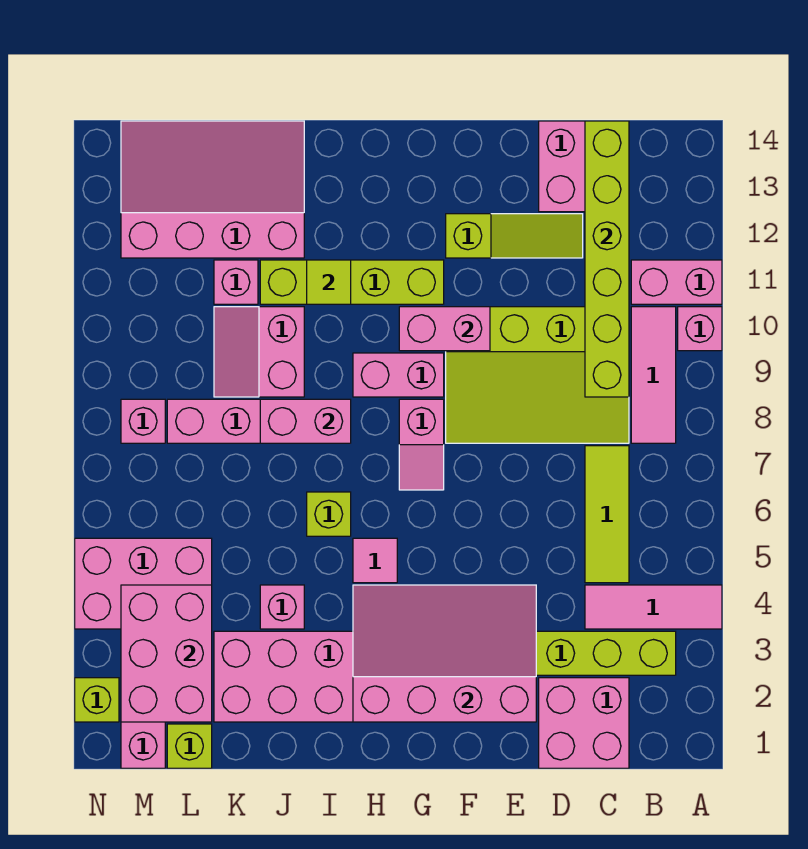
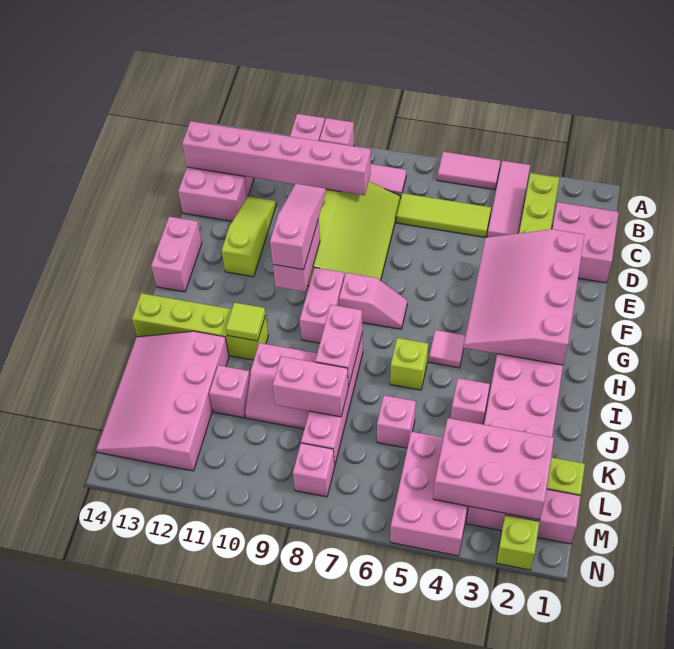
none -> pink 1x2 tile [437,152,500,190]
lime 1x6 brick [585,121,629,397] -> pink 1x6 brick [182,121,371,195]
none -> pink 1x3 slope [270,184,326,270]
none -> pink 1x2 brick [151,217,202,292]
lime 1x4 brick [260,260,444,304] -> lime 1x4 brick turned to [132,293,268,360]
none -> pink 1x1 brick [377,395,416,448]
none -> pink 1x2 brick [273,356,348,417]

